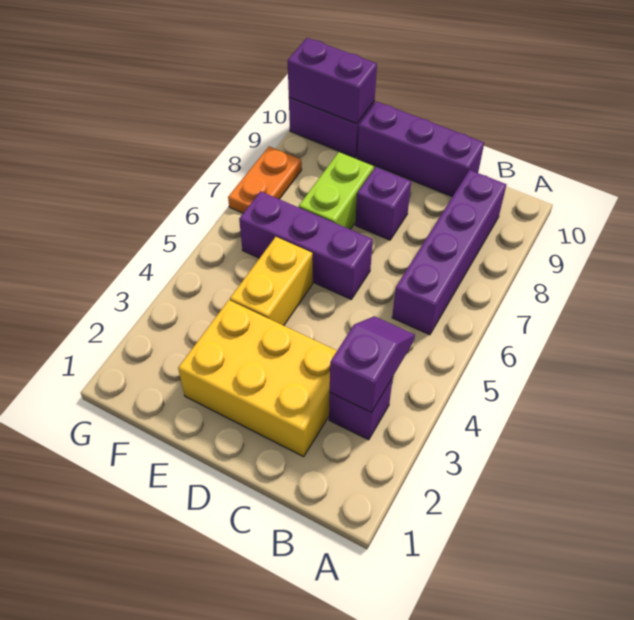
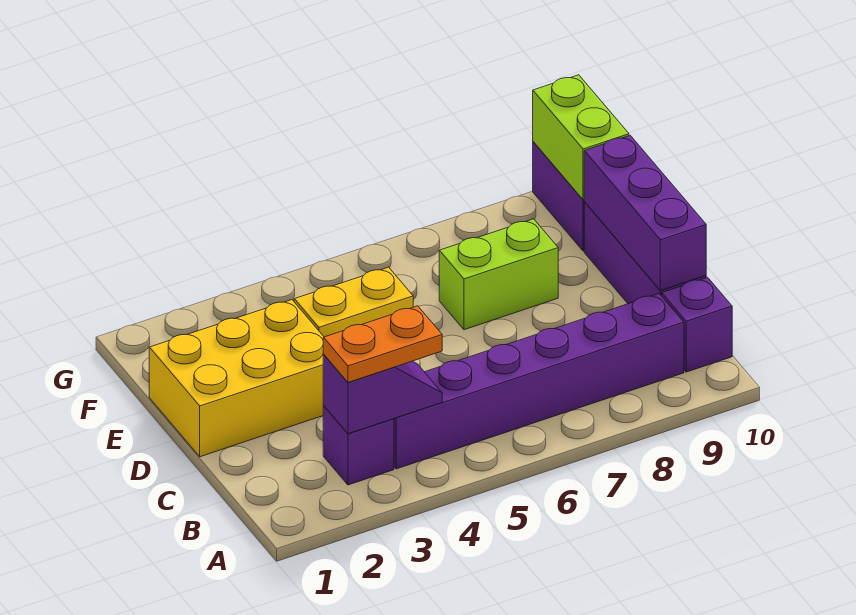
purple 1x4 brick [392,170,507,335] -> purple 1x6 brick [394,294,684,469]
yellow 2x3 brick [178,300,337,457] -> yellow 2x3 brick turned to [149,300,324,457]
purple 1x3 brick [239,191,373,299] -> purple 1x3 brick moved to [584,136,706,291]
purple 1x1 brick [355,167,411,240] -> purple 1x1 brick moved to [662,277,732,372]
purple 1x2 brick [288,38,377,124] -> lime 1x2 brick [533,75,629,200]
orange 1x2 plate [228,146,302,213] -> orange 1x2 plate moved to [323,306,442,382]

